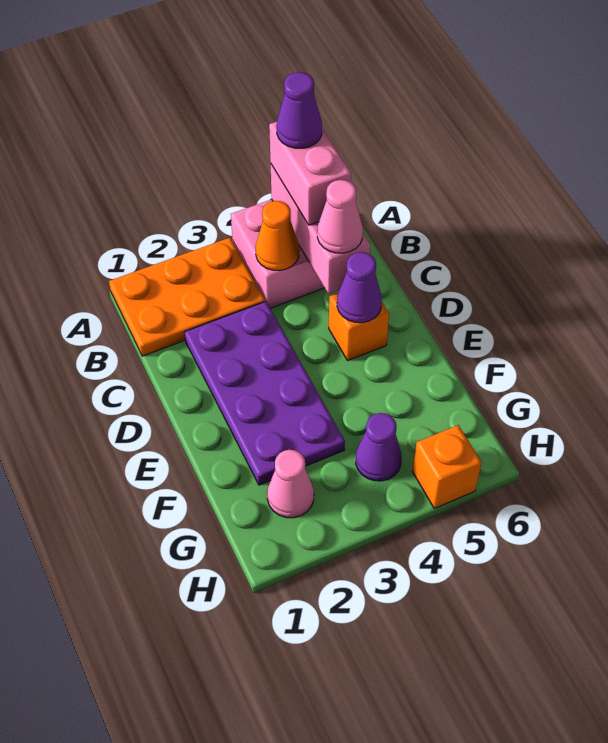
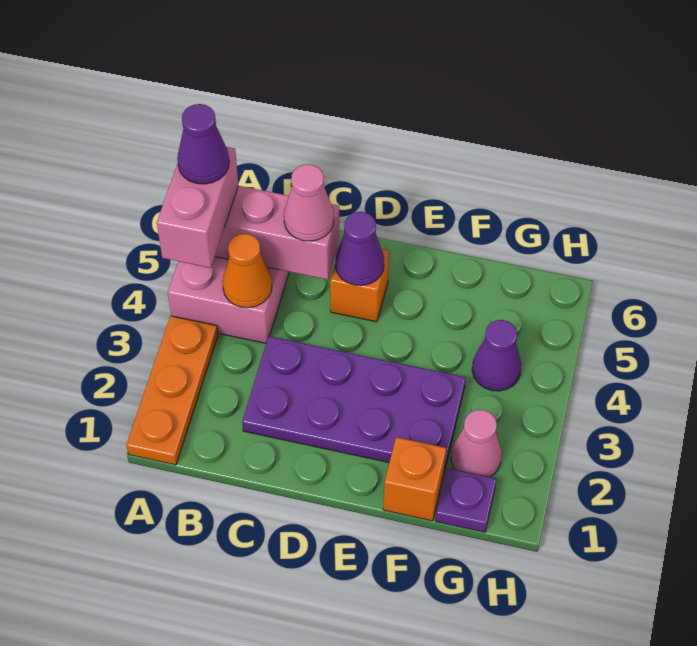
orange 2x3 plate [109,238,266,356] -> orange 1x3 plate [126,316,218,465]
pink 1x2 brick [269,122,351,225] -> pink 1x2 brick turned to [157,147,238,268]
none -> purple 1x1 plate [436,468,496,532]
orange 1x1 brick [412,425,482,508] -> orange 1x1 brick moved to [383,437,446,521]

